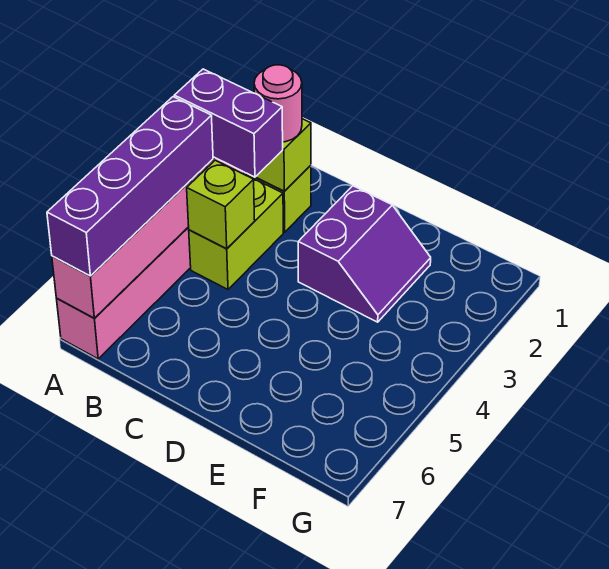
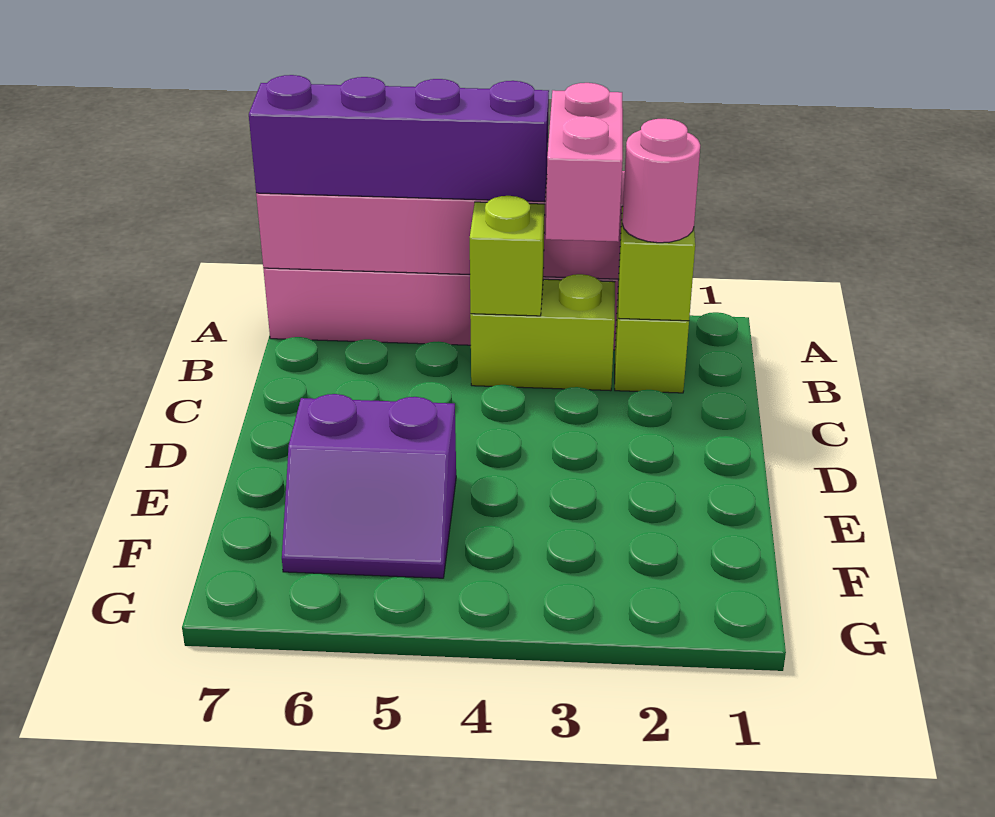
purple 1x2 brick [174,69,283,177] -> pink 1x2 brick [546,83,623,242]
purple 2x2 slope [298,186,431,322] -> purple 2x2 slope moved to [282,394,456,578]

